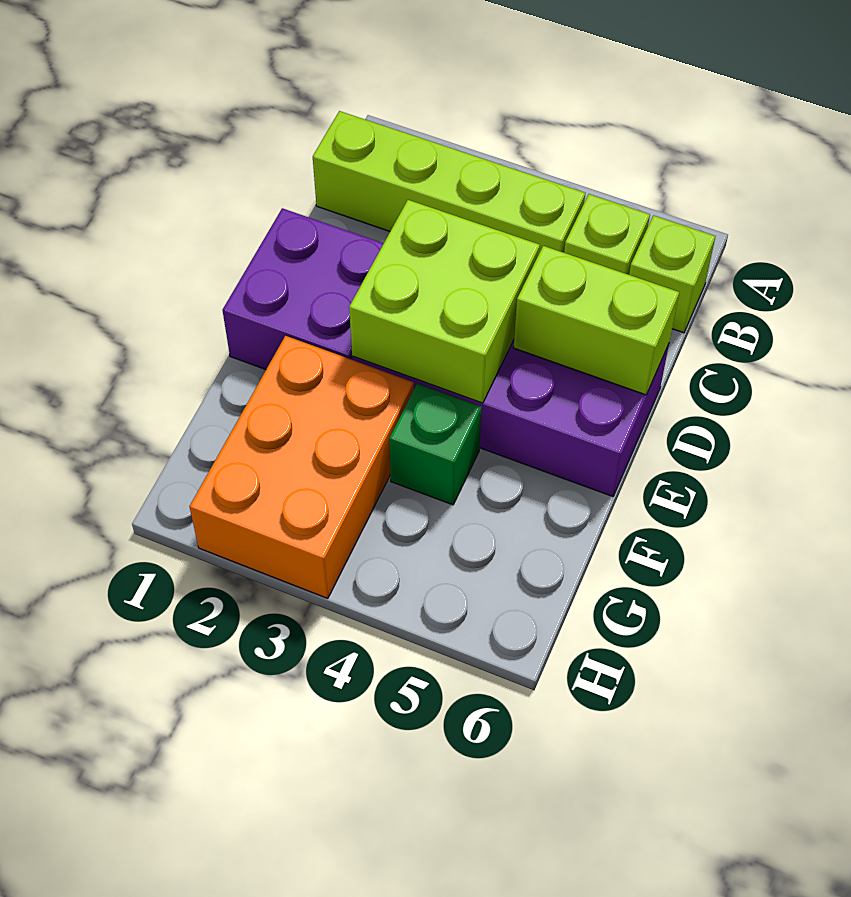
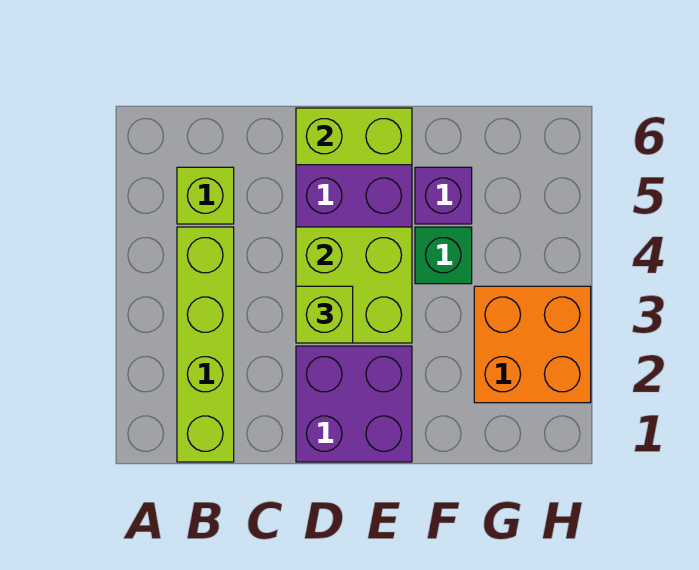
lime 1x1 brick [629,215,716,333] -> lime 1x1 brick moved to [296,286,353,343]
lime 1x2 brick [514,246,679,395] -> lime 1x2 brick turned to [296,108,412,165]
orange 2x3 brick [189,336,414,598] -> orange 2x2 brick [474,286,591,403]
none -> purple 1x1 brick [415,167,472,224]

